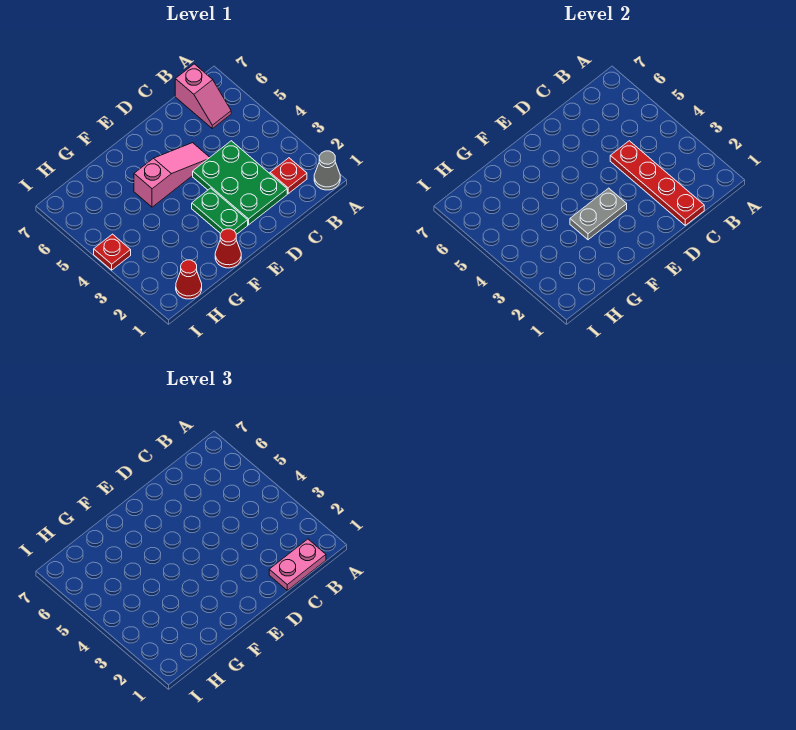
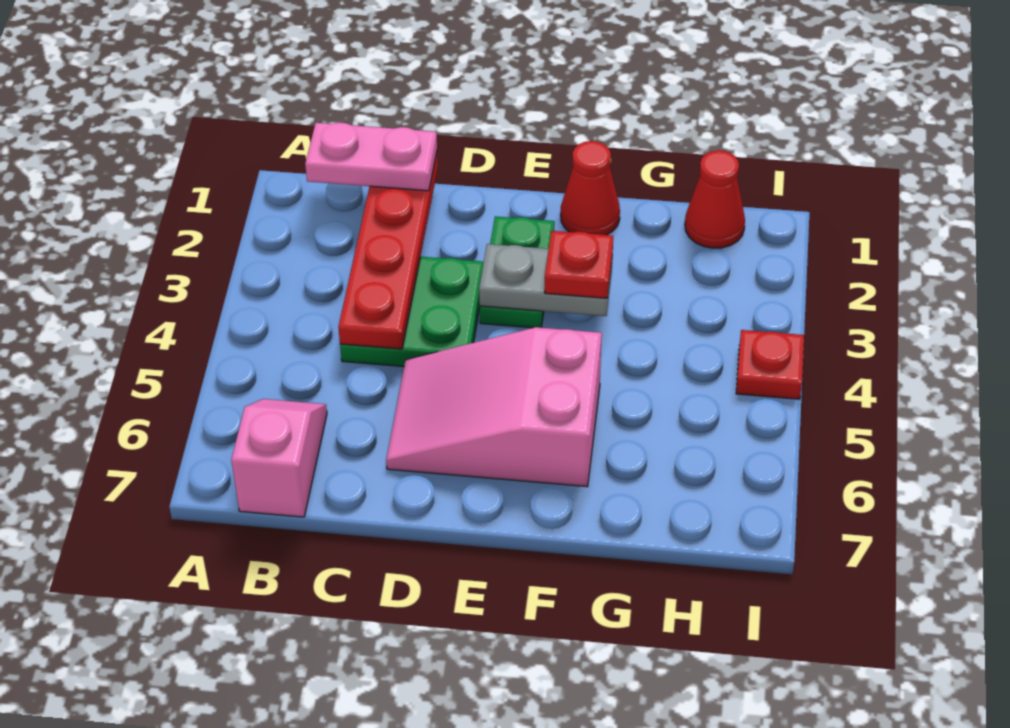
grey 1x1 cone [314,151,340,190] -> none
red 1x1 plate [270,158,307,194] -> red 1x1 plate moved to [545,231,613,298]
green 2x3 plate [193,141,287,225] -> green 2x2 plate [340,257,484,367]
pink 1x3 slope [134,143,210,207] -> pink 2x3 slope [386,327,602,487]

